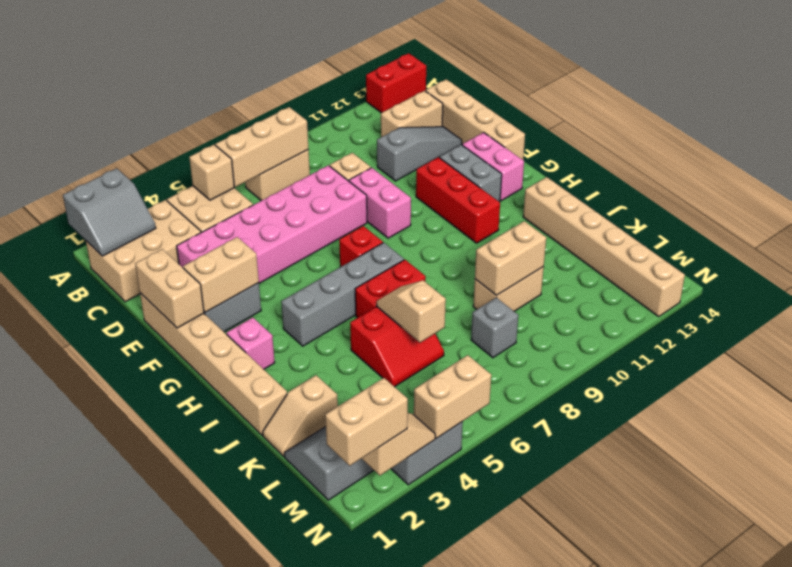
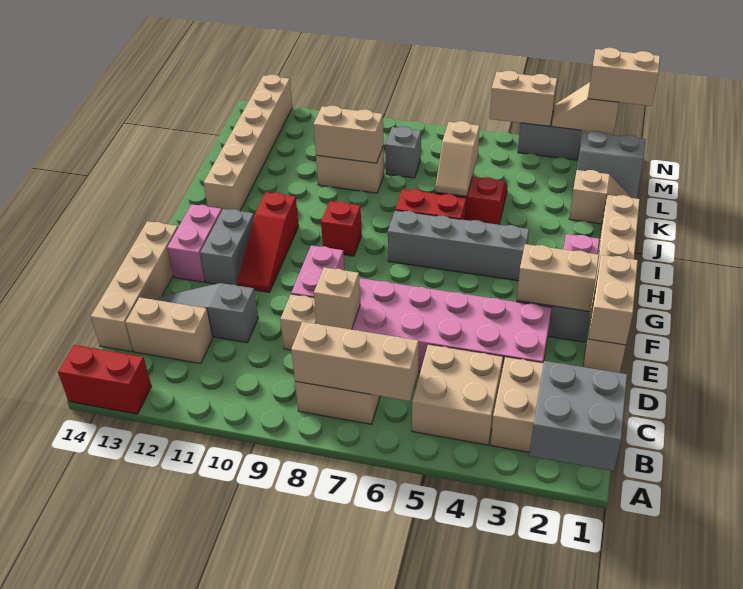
grey 2x2 slope [63,168,156,256] -> grey 2x2 brick [529,361,627,471]
tan 1x1 brick [189,145,234,200] -> tan 1x1 brick moved to [314,267,360,330]
red 1x3 brick [416,157,500,243] -> red 1x3 slope [238,192,299,292]
red 1x1 brick [339,226,383,267] -> red 1x1 brick moved to [321,201,362,256]

